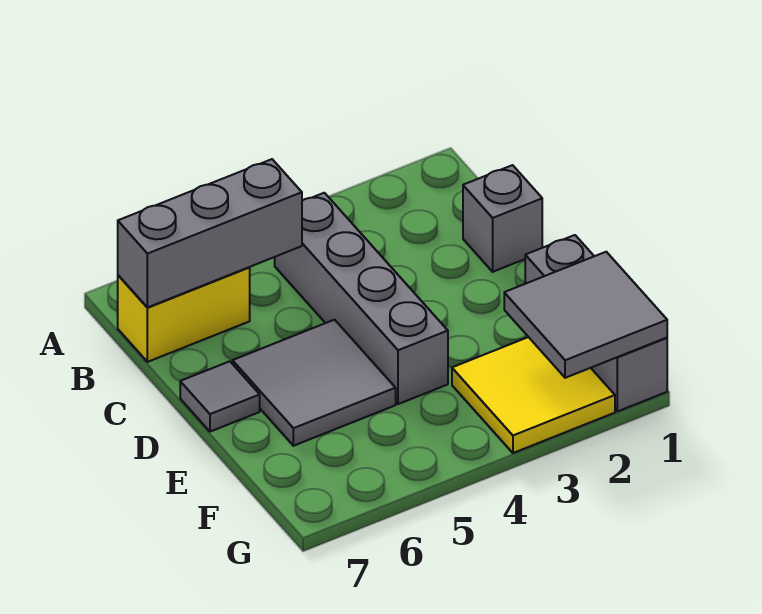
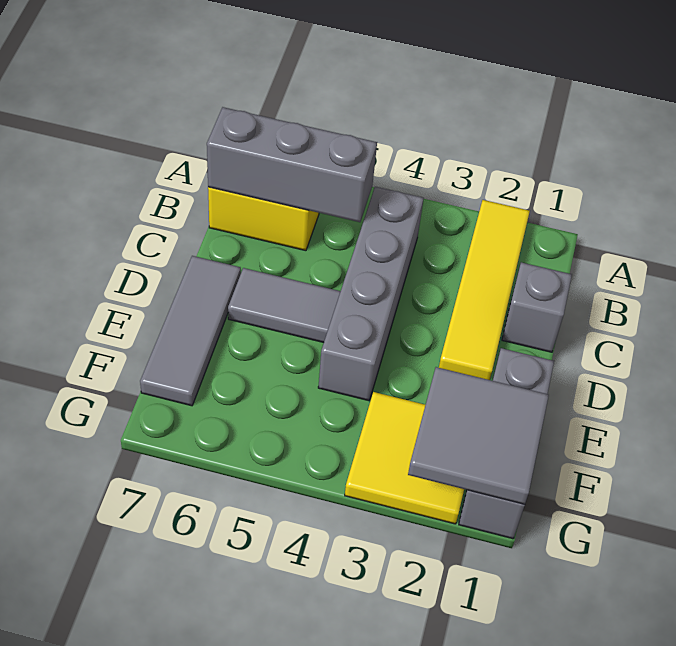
none -> yellow 1x4 tile [439,200,530,380]
grey 2x2 tile [233,320,396,446] -> grey 1x2 tile [228,268,341,343]
grey 1x1 tile [180,361,260,432] -> grey 1x3 tile [140,256,241,406]

